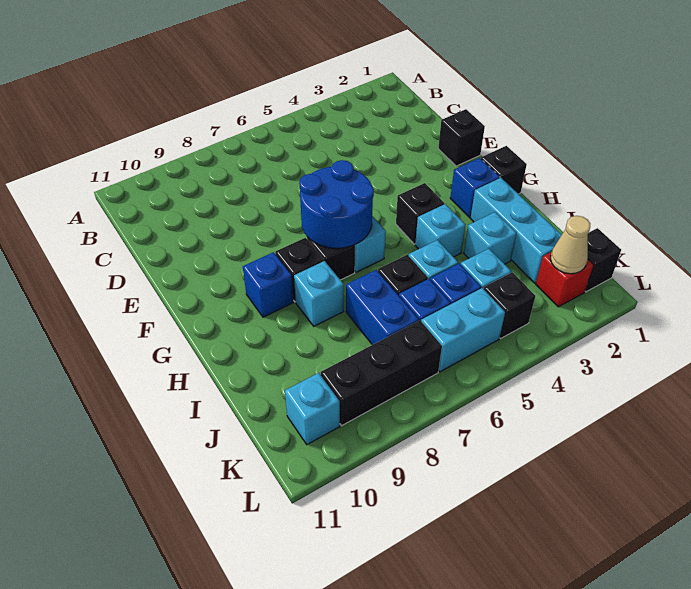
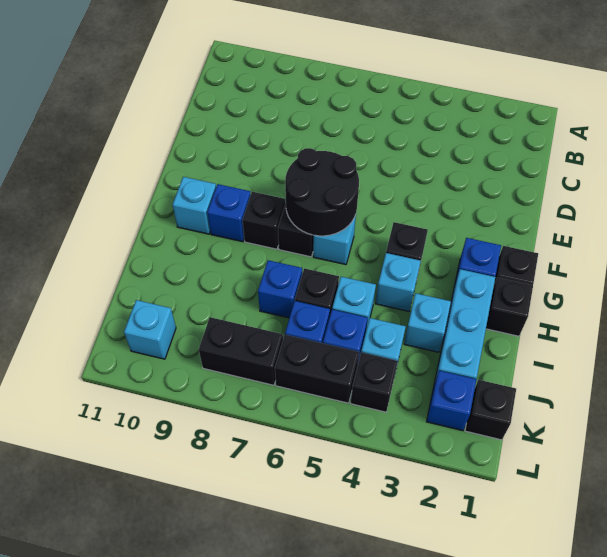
black 1x1 brick [438,109,485,166] -> black 1x1 brick moved to [486,277,533,336]
blue 2x2 round brick [299,160,374,248] -> black 2x2 round brick [285,148,359,236]
cyan 1x1 brick [294,261,344,326] -> cyan 1x1 brick moved to [173,177,216,234]
blue 1x2 brick [346,270,419,345] -> blue 1x1 brick [258,260,302,318]
red 1x1 brick [536,252,593,307] -> blue 1x1 brick [427,371,476,431]
tan 1x1 cone [550,216,590,274] -> none
cyan 1x2 brick [421,288,505,372] -> black 1x2 brick [275,335,359,403]
black 1x3 brick [321,320,442,426] -> black 1x2 brick [199,317,283,385]

